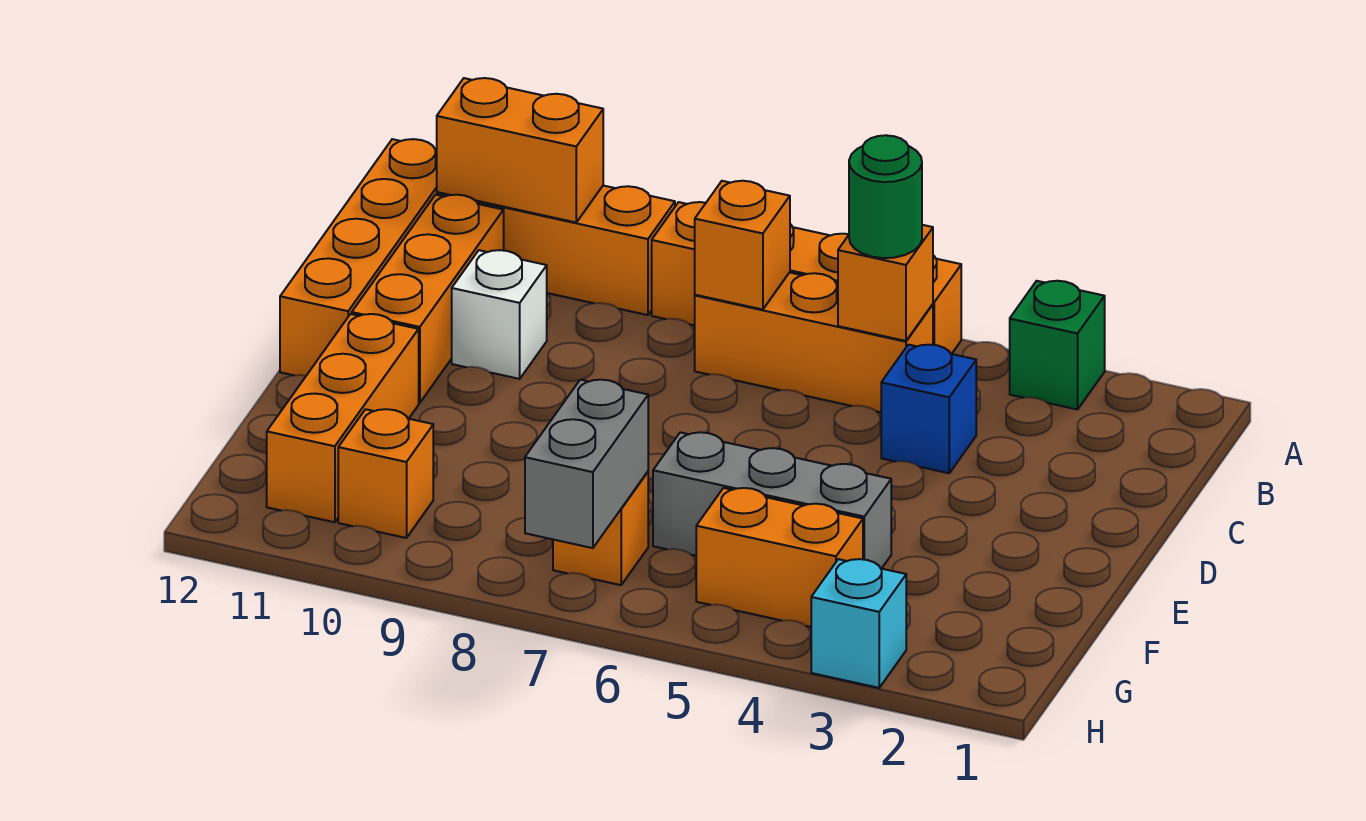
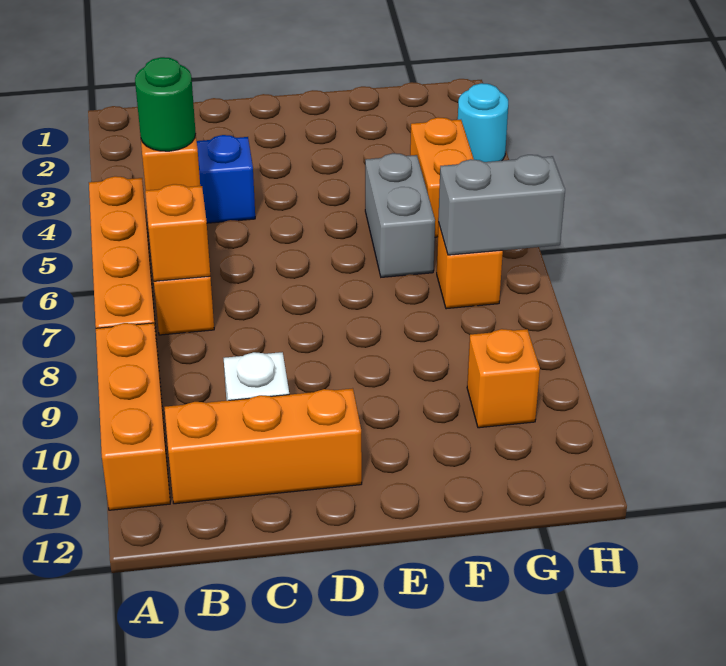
green 1x1 brick [1010,281,1105,410] -> none
orange 1x2 brick [437,78,603,222] -> none
orange 1x4 brick [280,139,437,376] -> none
orange 1x3 brick [267,314,419,522] -> none
grey 1x3 brick [653,432,891,569] -> grey 1x2 brick [365,153,435,277]
cyan 1x1 brick [811,559,906,688] -> cyan 1x1 round brick [458,83,508,162]

